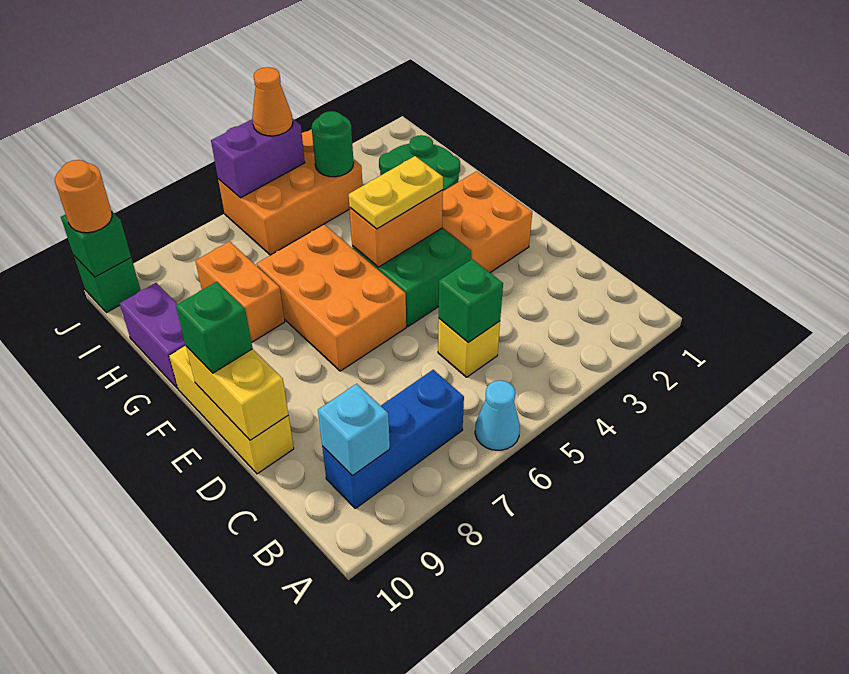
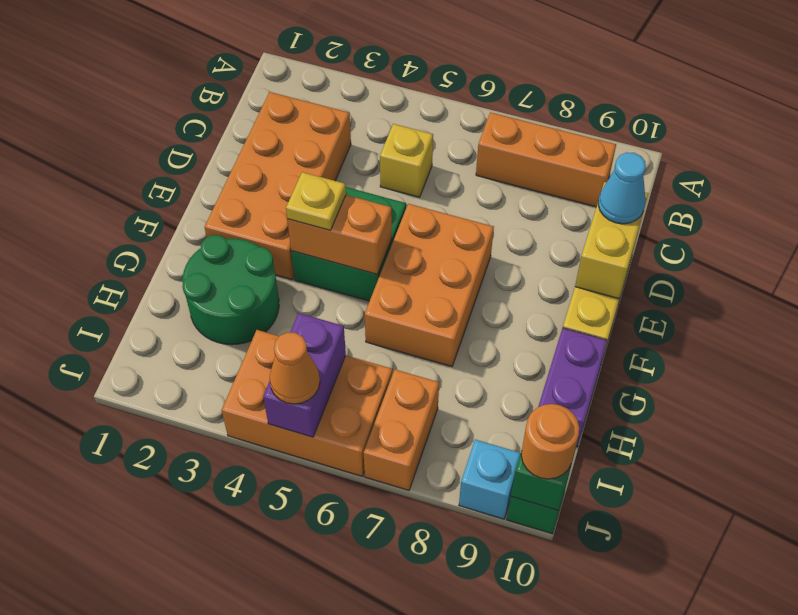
cyan 1x1 cone [475,380,520,450] -> cyan 1x1 cone moved to [598,152,646,224]
blue 1x3 brick [322,370,464,508] -> orange 1x3 brick [476,112,616,207]
cyan 1x1 brick [318,384,390,476] -> cyan 1x1 brick moved to [459,440,521,519]
green 1x1 brick [439,259,503,342] -> none
orange 2x2 brick [442,171,532,272] -> orange 2x4 brick [205,92,351,280]
green 1x1 brick [176,282,253,373] -> none
yellow 1x2 plate [349,156,443,229] -> yellow 1x1 plate [286,172,346,230]
orange 1x2 brick [195,242,285,342] -> orange 1x2 brick moved to [364,370,439,490]
green 1x1 round brick [312,111,354,177] -> none
purple 1x2 brick [211,118,305,198] -> purple 1x2 brick turned to [263,313,346,437]

